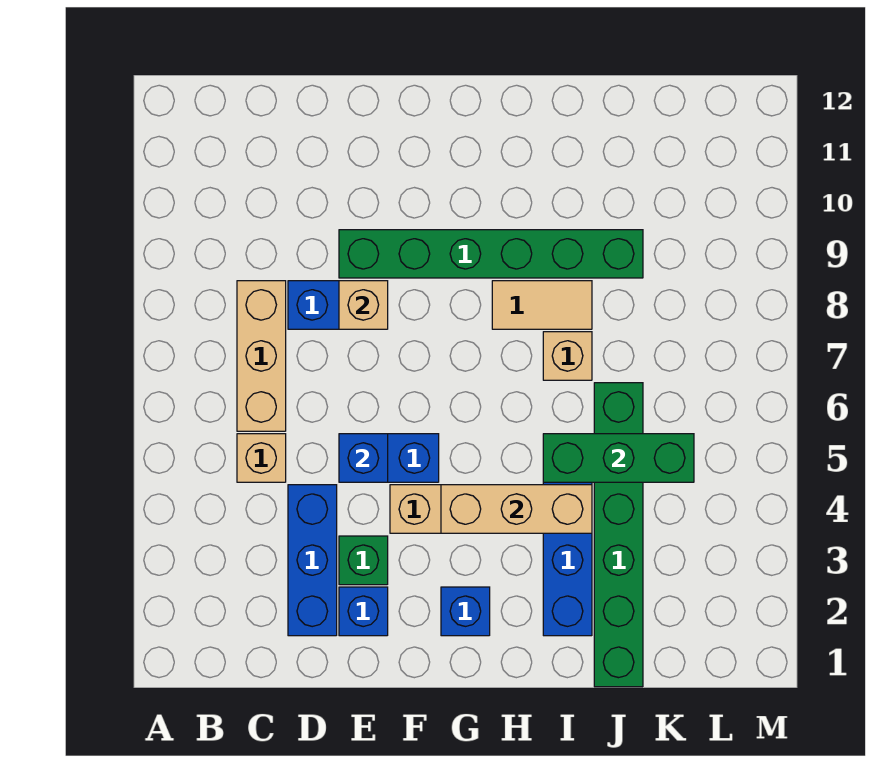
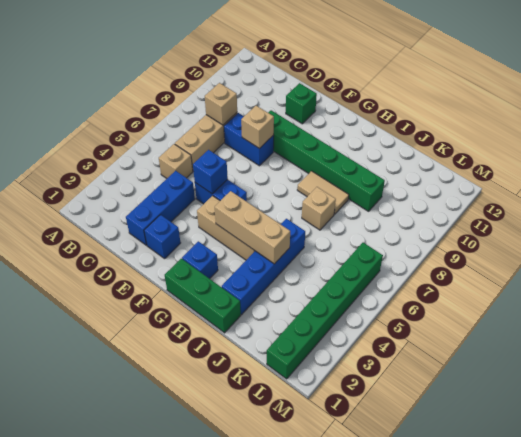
none -> tan 1x1 brick [205,83,237,125]
green 1x1 brick [339,536,388,585] -> green 1x1 brick moved to [286,83,317,124]
green 1x3 brick [543,434,694,482] -> green 1x3 brick moved to [165,259,241,333]
green 1x6 brick [594,383,643,687] -> green 1x6 brick moved to [267,243,383,379]

